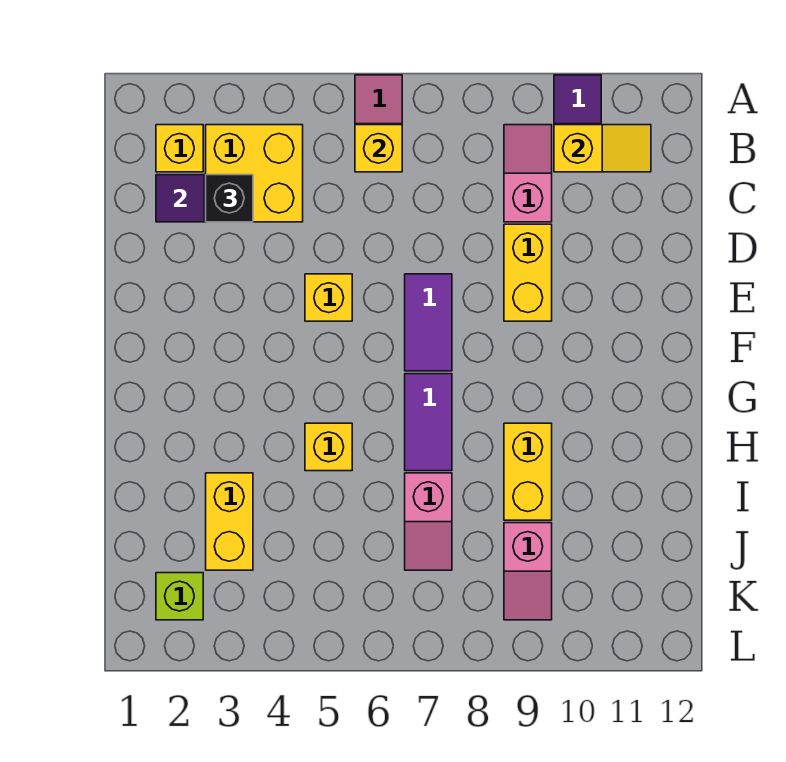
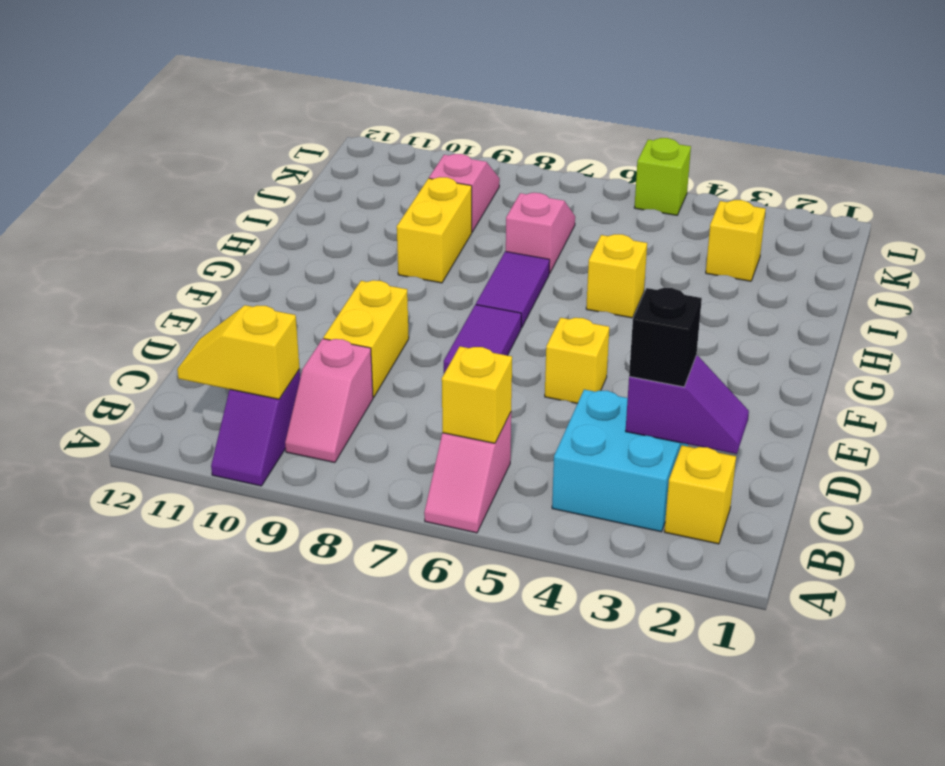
yellow 2x2 brick [206,125,303,222] -> cyan 2x2 brick [552,390,688,532]
yellow 1x2 brick [206,473,253,570] -> yellow 1x1 brick [706,200,766,281]
lime 1x1 brick [156,573,203,620] -> lime 1x1 brick moved to [634,138,691,215]

